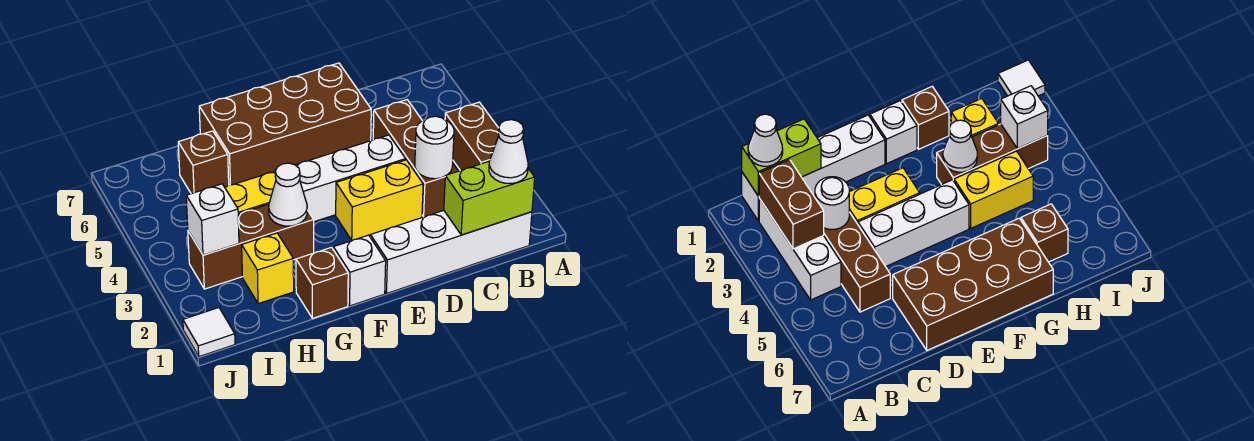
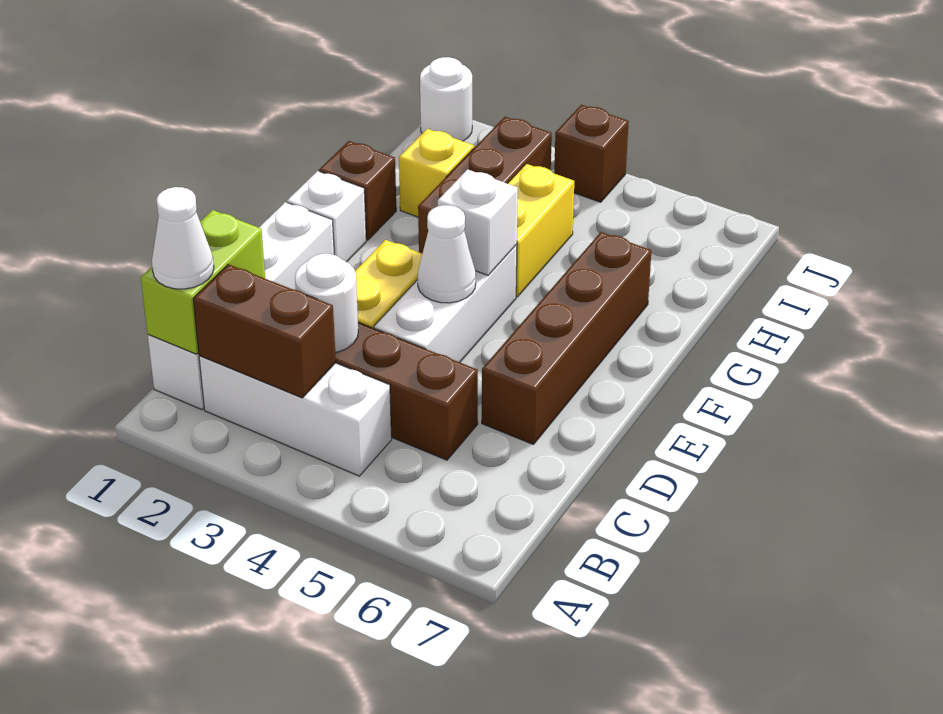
brown 2x4 brick [199,63,371,185] -> brown 1x4 brick [482,232,651,444]
white 1x1 cone [269,163,307,226] -> white 1x1 cone moved to [417,205,476,303]
brown 1x1 brick [178,131,229,194] -> brown 1x1 brick moved to [554,105,629,202]
white 1x1 brick [186,184,239,255] -> white 1x1 brick moved to [438,169,518,275]
white 1x1 tile [183,308,235,357] -> white 1x1 round brick [420,57,472,141]

